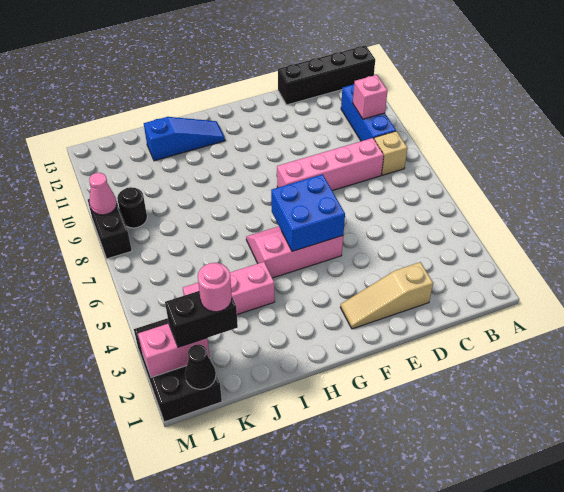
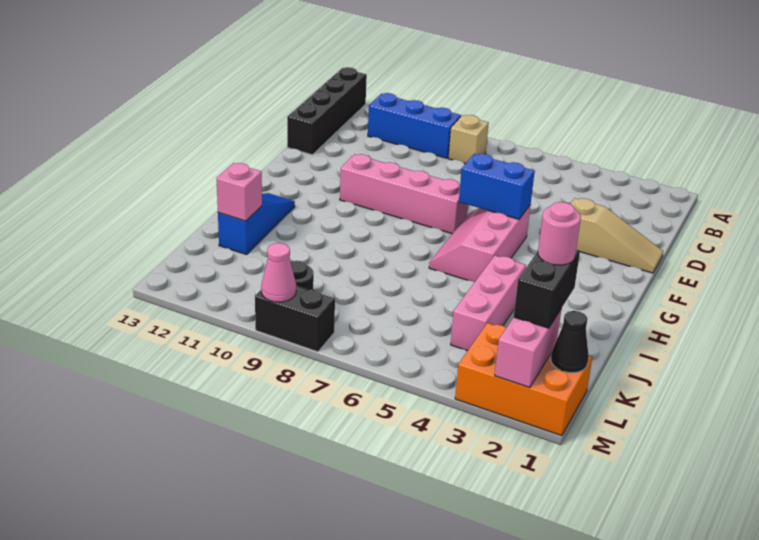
pink 1x1 brick [353,75,387,119] -> pink 1x1 brick moved to [217,163,262,221]
pink 1x4 brick [277,138,384,191] -> pink 1x4 brick turned to [340,154,468,234]
tan 1x3 slope [340,262,433,329] -> tan 1x3 slope turned to [571,198,663,273]
blue 2x2 brick [271,174,345,251] -> blue 1x2 brick [459,154,535,219]
black 2x3 brick [134,318,222,422] -> orange 2x3 brick [455,323,592,436]

